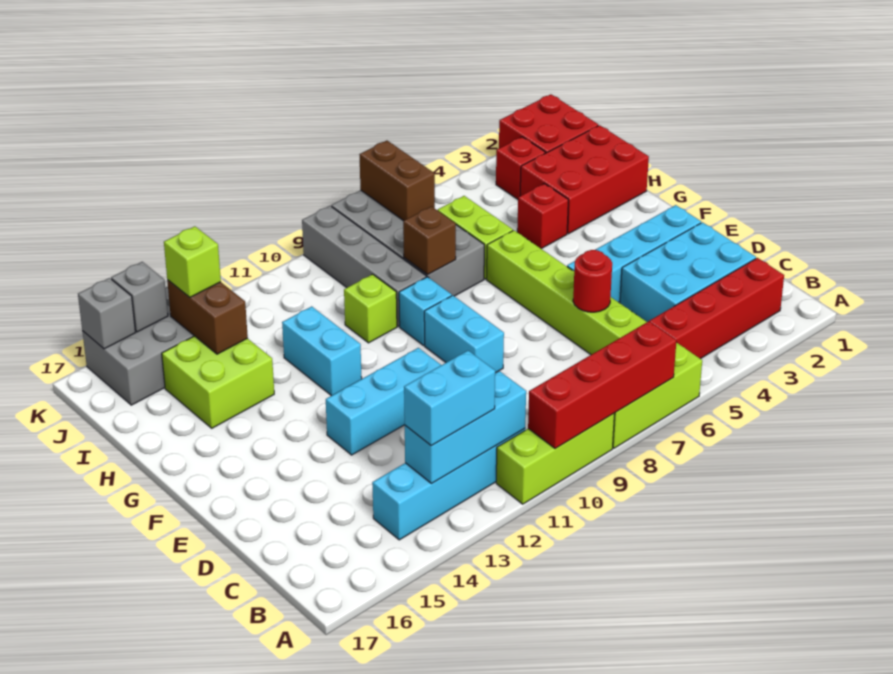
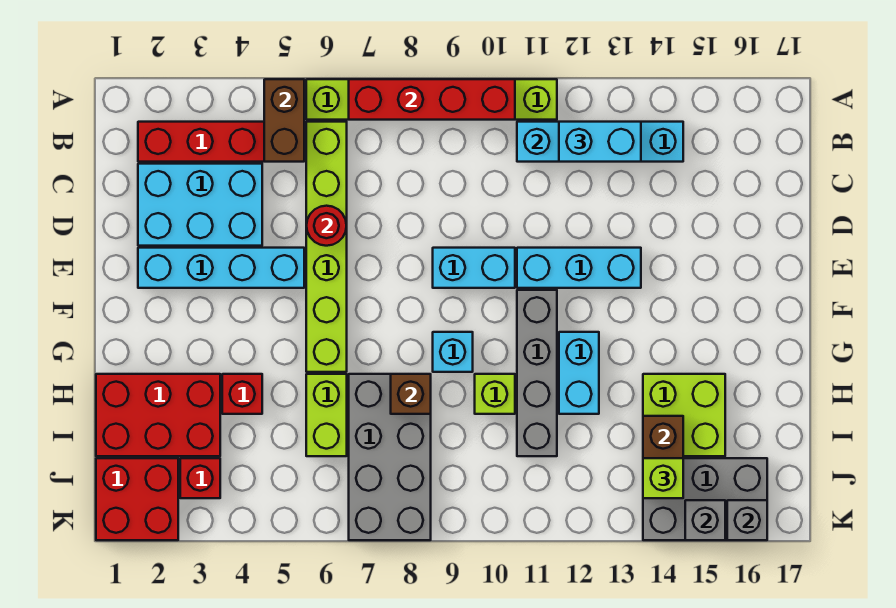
cyan 1x2 brick [424,295,504,373] -> cyan 1x2 brick turned to [433,248,515,288]
grey 1x4 brick [302,206,426,326] -> grey 1x4 brick moved to [517,290,557,456]
brown 1x2 brick [359,141,435,221] -> brown 1x2 brick moved to [264,79,304,162]

